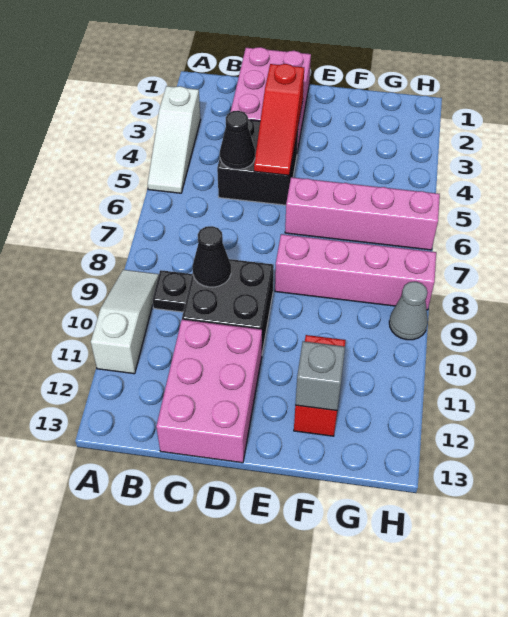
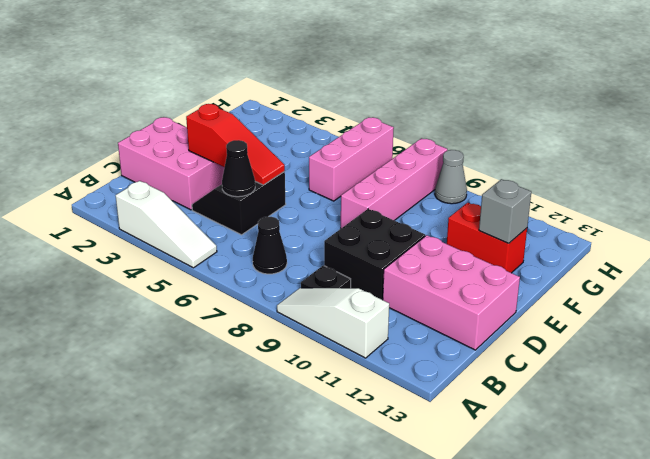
black 2x2 brick [217,119,298,205] -> black 2x2 slope [192,172,286,235]
black 1x1 cone [193,226,231,287] -> black 1x1 cone moved to [253,217,287,274]
pink 1x4 brick [285,177,440,250] -> pink 1x3 brick [309,117,394,201]

